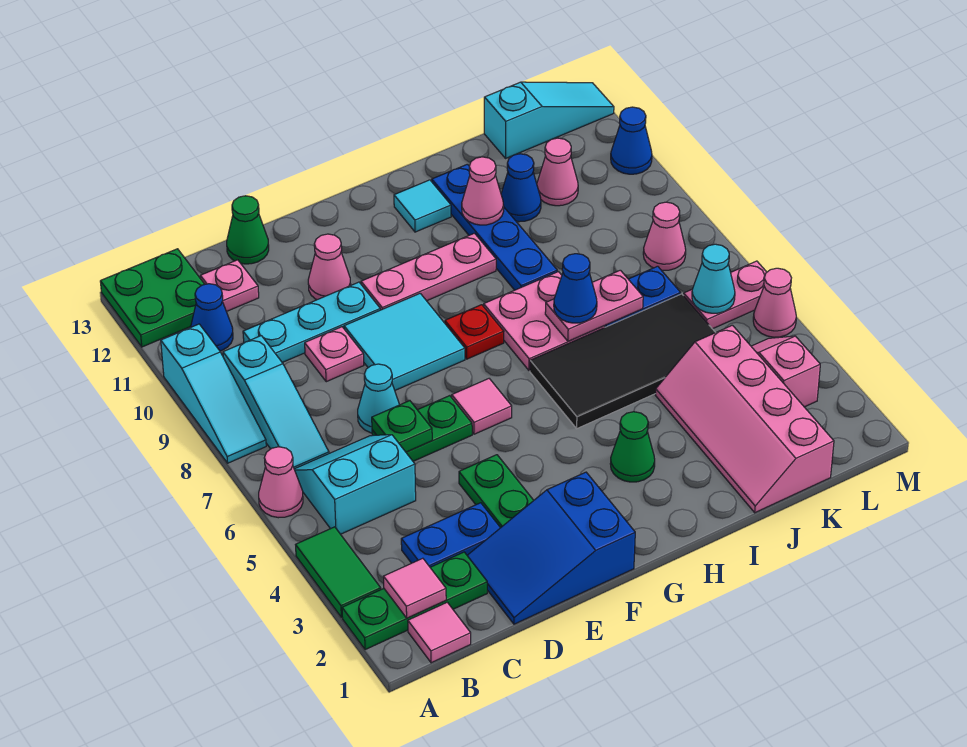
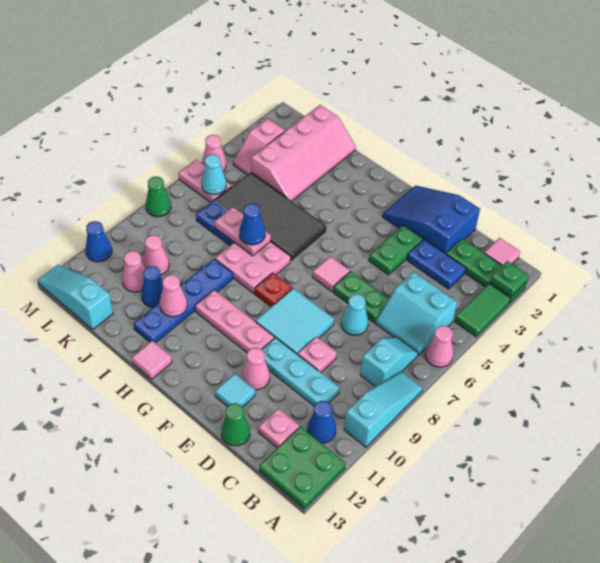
pink 1x1 tile [383,558,446,618] -> pink 1x1 tile moved to [132,341,172,379]
cyan 1x3 slope [223,336,329,469] -> cyan 1x2 slope [360,337,418,387]
blue 2x3 slope [467,472,635,624] -> blue 2x3 slope turned to [383,186,480,254]
green 1x1 plate [372,401,432,452] -> green 1x1 plate moved to [490,261,529,297]
green 1x1 cone [610,412,655,482] -> green 1x1 cone moved to [146,177,171,217]
cyan 1x1 tile [394,180,451,232] -> cyan 1x1 tile moved to [215,373,255,407]
pink 1x1 cone [643,202,686,270] -> pink 1x1 cone moved to [143,235,169,275]

